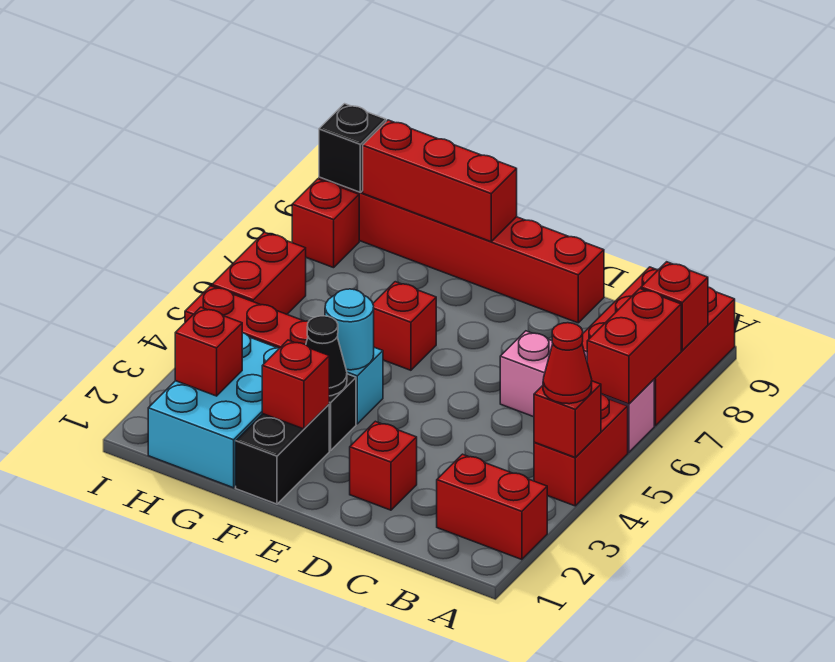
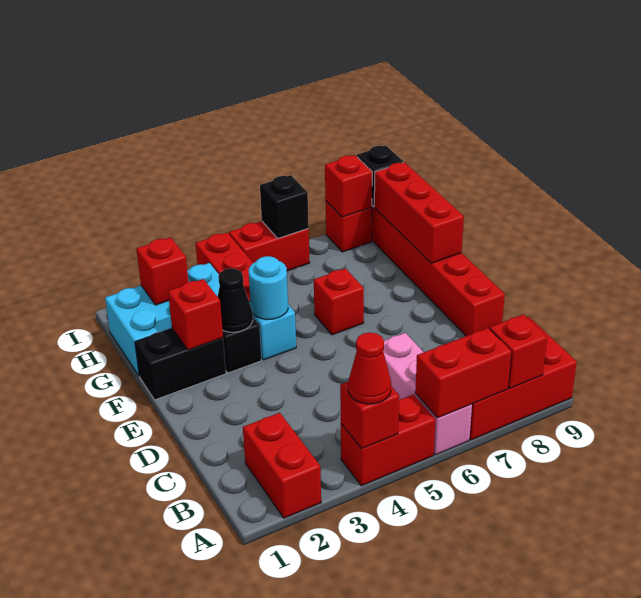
red 1x1 brick [350,421,417,510] -> red 1x1 brick moved to [325,155,372,217]
none -> black 1x1 brick [260,175,309,238]

